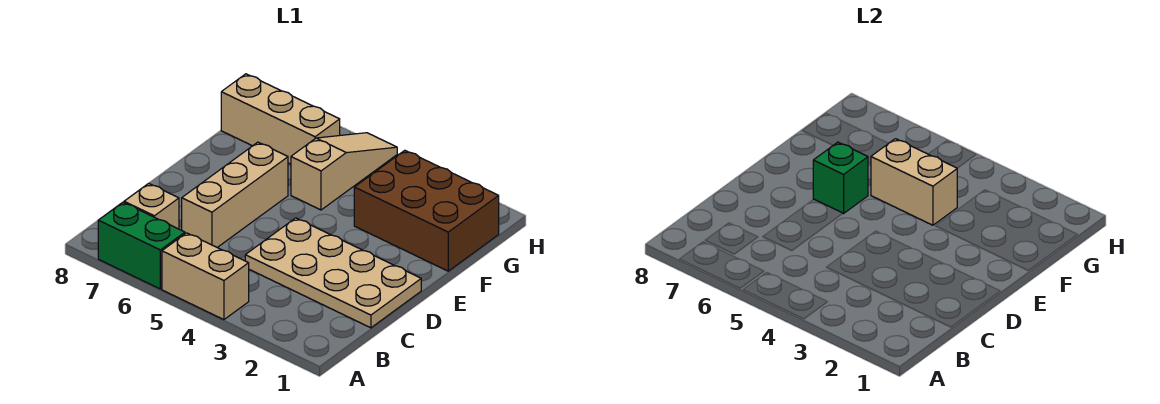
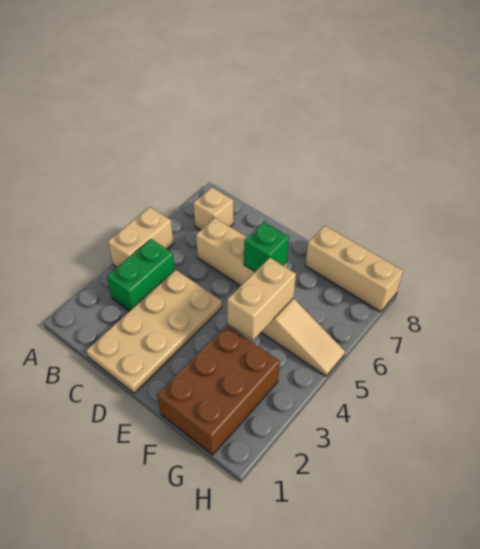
green 1x2 brick [98,202,185,289] -> green 1x2 brick moved to [107,239,175,311]
tan 1x3 brick [221,74,340,164] -> tan 1x3 brick turned to [305,226,403,312]

